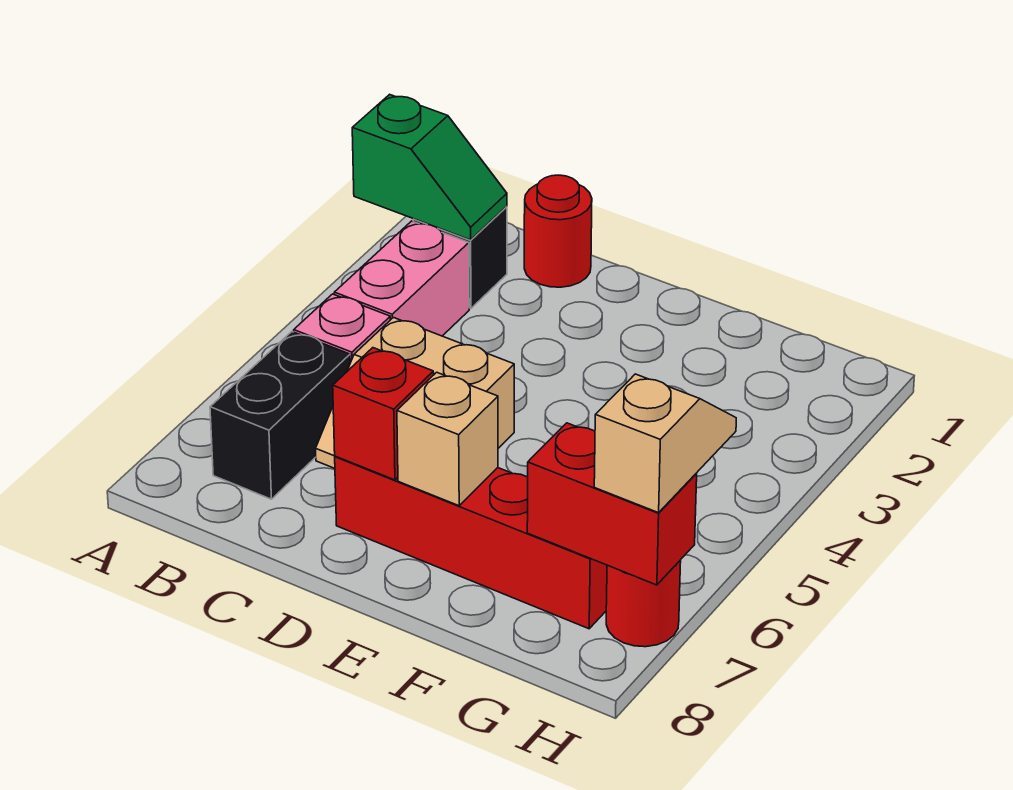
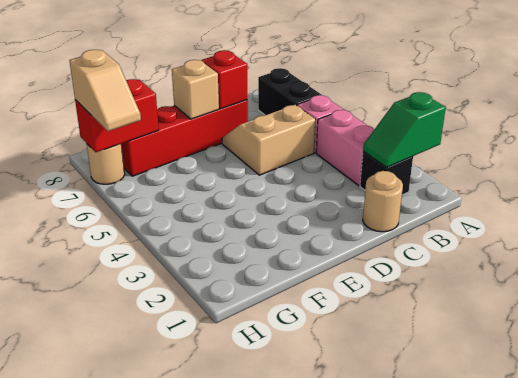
red 1x1 round brick [524,175,592,287] -> tan 1x1 round brick [363,171,403,232]
red 1x1 round brick [606,560,681,647] -> tan 1x1 round brick [87,144,125,184]

